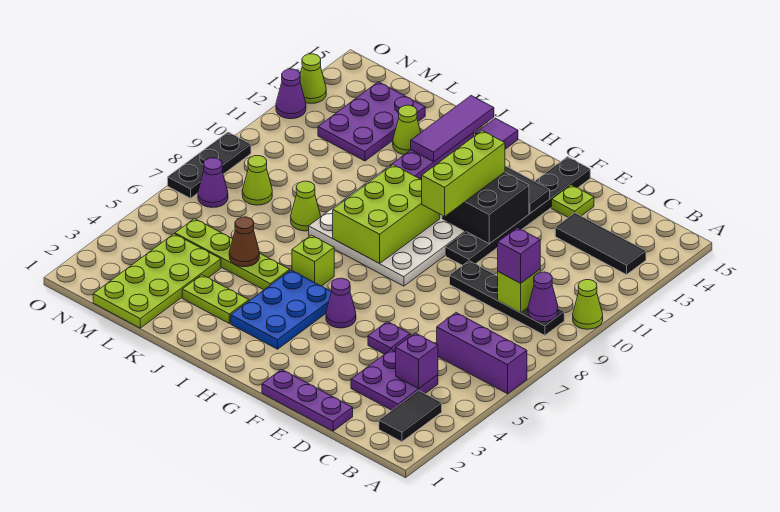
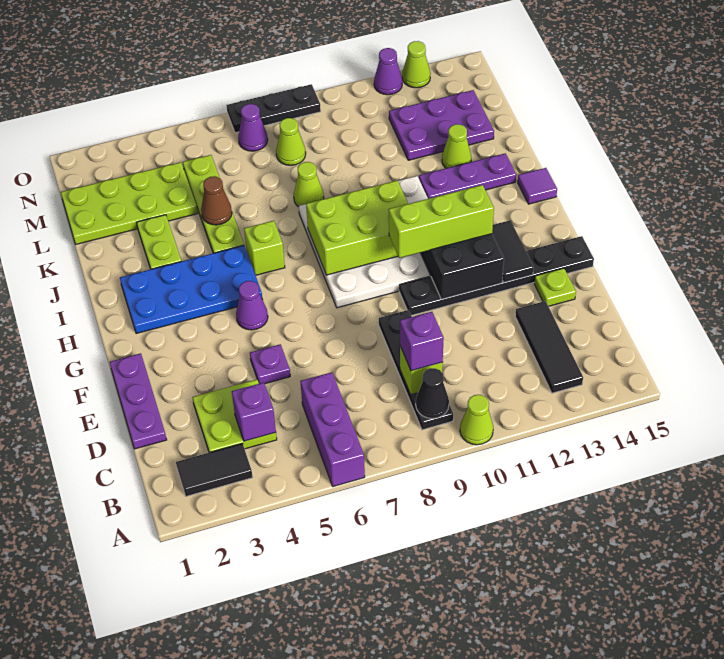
purple 1x1 cone [528,272,558,322] -> black 1x1 cone [416,368,449,419]
purple 2x2 plate [351,350,438,410] -> lime 2x2 plate [193,380,277,453]
blue 2x3 plate [231,270,331,349] -> blue 2x4 plate [120,246,262,334]
purple 1x3 tile [411,96,494,162] -> none

